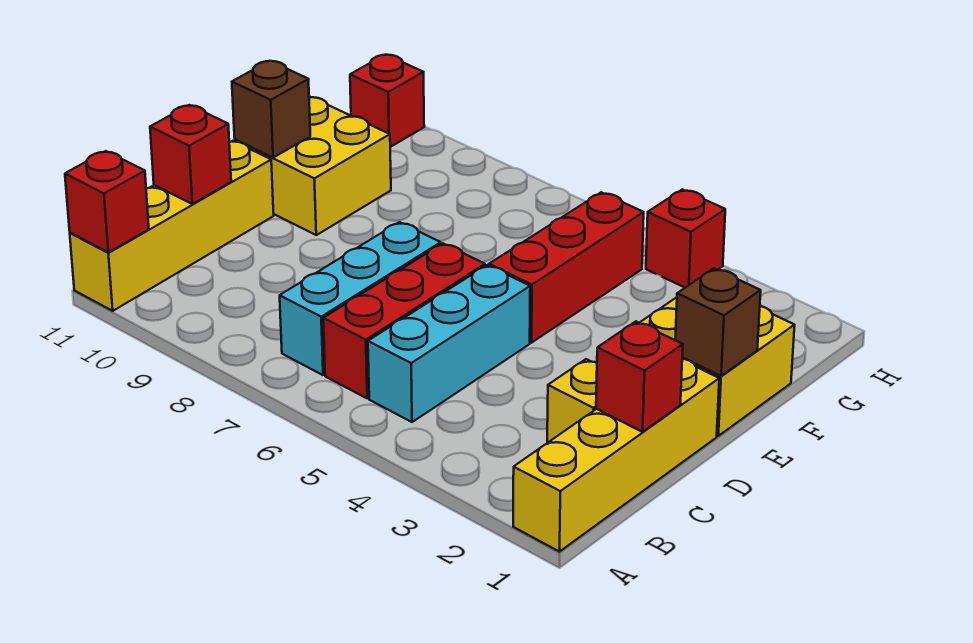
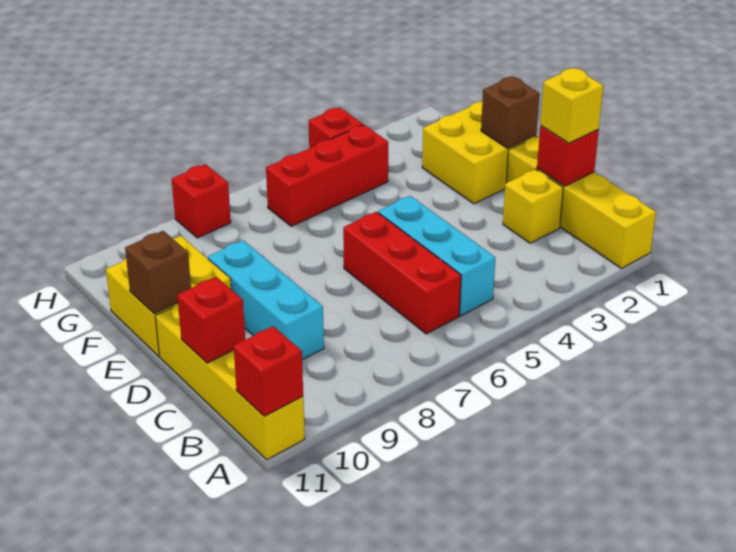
cyan 1x3 brick [280,222,441,375] -> cyan 1x3 brick moved to [208,240,324,360]
none -> yellow 1x1 brick [540,68,603,143]
red 1x3 brick [489,192,644,343] -> red 1x3 brick turned to [266,125,388,226]
red 1x1 brick [350,55,424,147] -> red 1x1 brick moved to [172,164,231,238]

